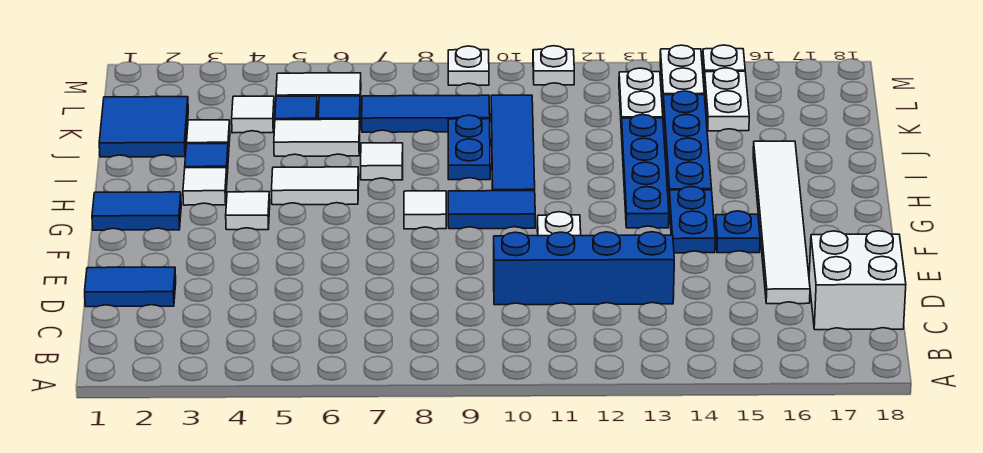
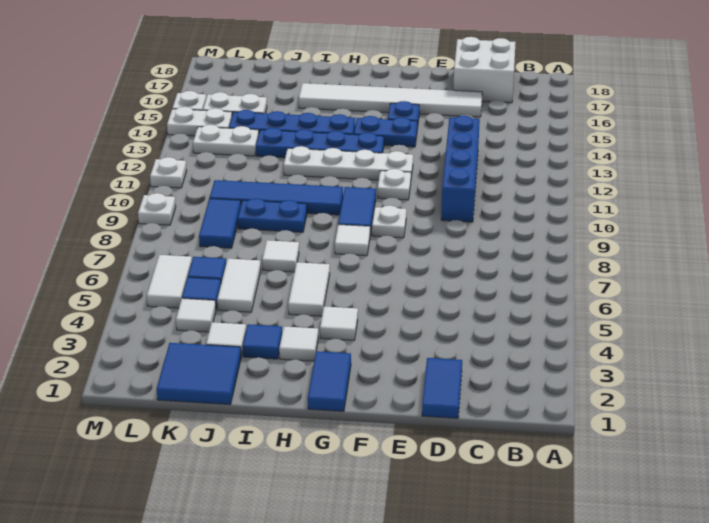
none -> white 1x1 plate [372,206,406,238]
none -> white 1x4 plate [284,146,413,180]
blue 1x3 tile [362,95,490,132] -> blue 1x2 tile [199,199,241,248]

